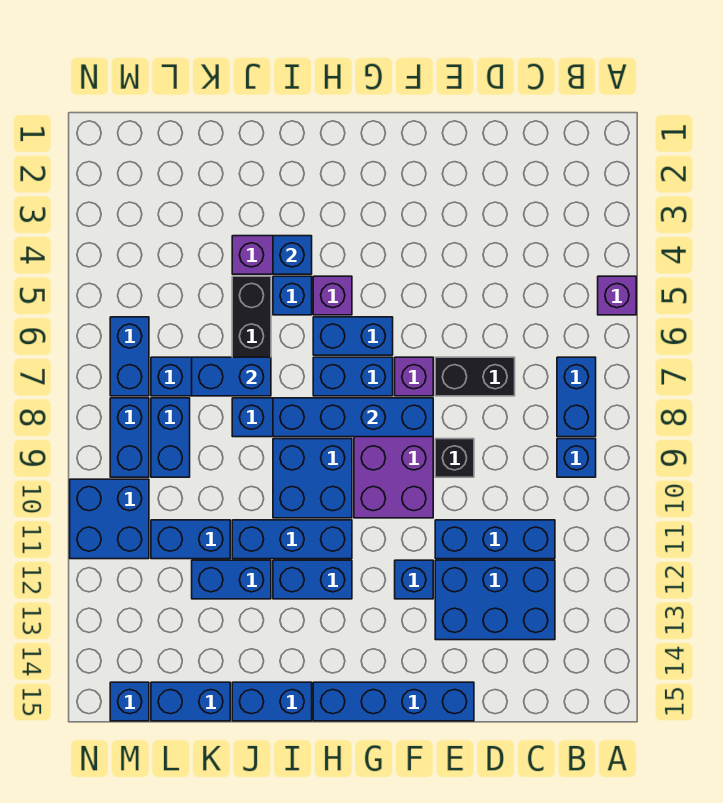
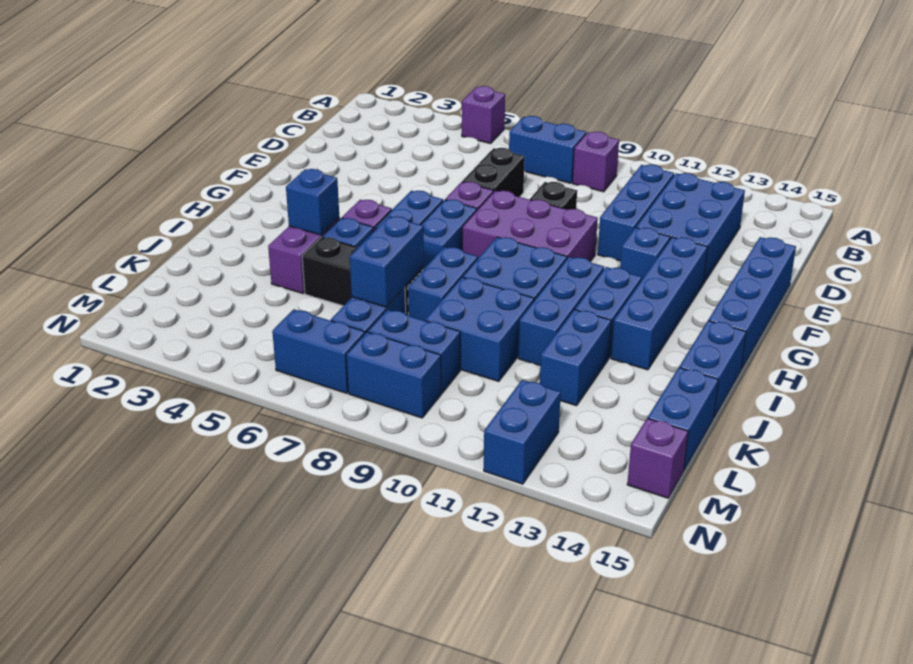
blue 1x1 brick [557,439,596,477] -> purple 1x1 brick [573,132,619,192]
blue 1x4 brick [273,398,433,437] -> blue 1x4 brick moved to [611,237,708,370]
blue 1x2 brick [151,520,230,559] -> blue 1x2 brick moved to [484,380,561,484]
blue 2x2 brick [70,479,149,559] -> blue 2x2 brick moved to [425,277,534,382]
blue 1x1 brick [110,682,149,721] -> purple 1x1 brick [627,418,688,498]

